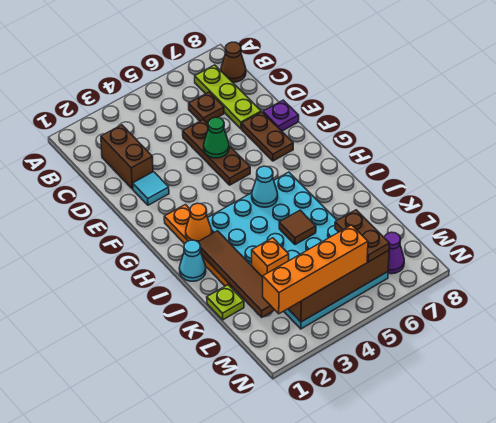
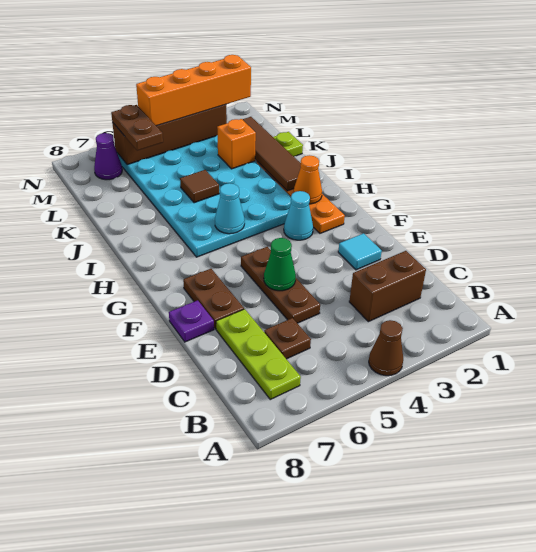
brown 1x1 cone [221,42,246,82] -> brown 1x1 cone moved to [369,320,403,376]
brown 1x2 brick [101,125,153,189] -> brown 1x2 brick turned to [349,251,426,322]
cyan 1x1 cone [180,240,206,281] -> cyan 1x1 cone moved to [284,191,313,240]

